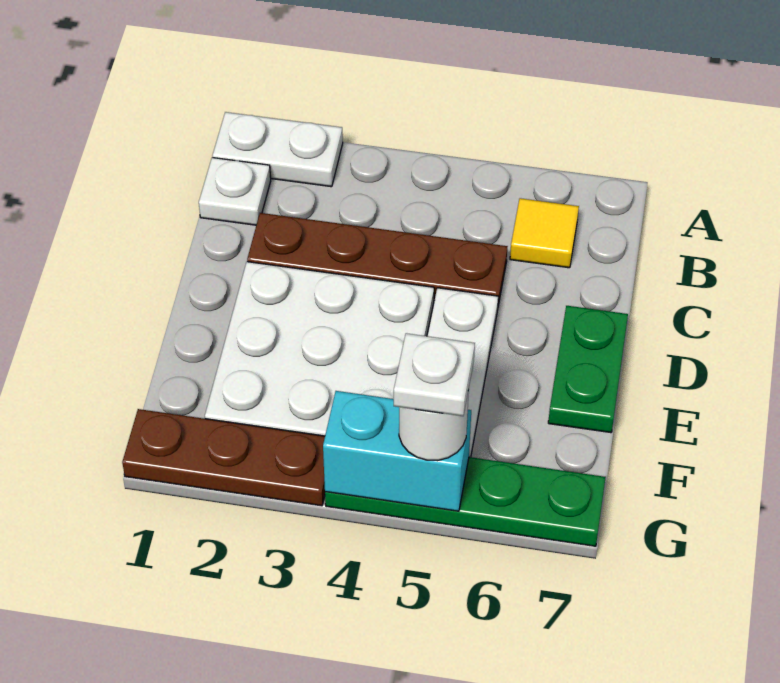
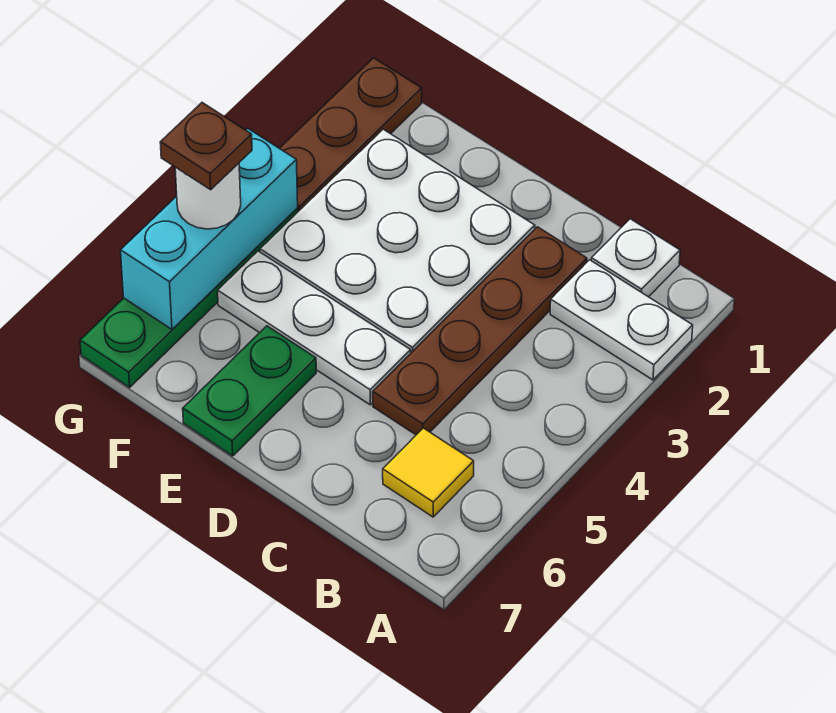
white 1x2 plate [213,112,343,187] -> white 1x2 plate turned to [550,260,693,380]
green 1x2 plate [548,306,628,433] -> green 1x2 plate turned to [183,326,316,456]
cyan 1x2 brick [323,391,471,511] -> cyan 1x3 brick [121,128,298,329]
white 1x1 plate [394,333,475,416] -> brown 1x1 plate [160,103,252,190]

